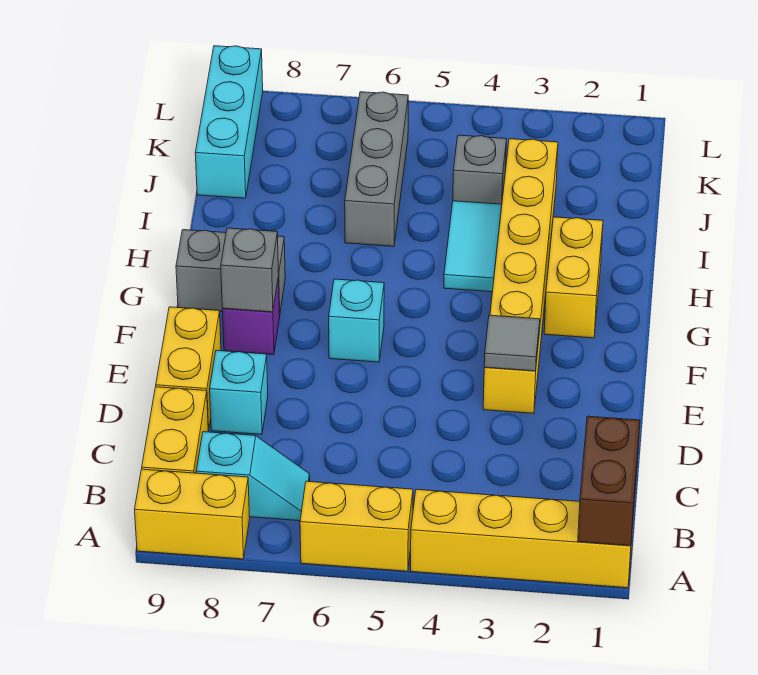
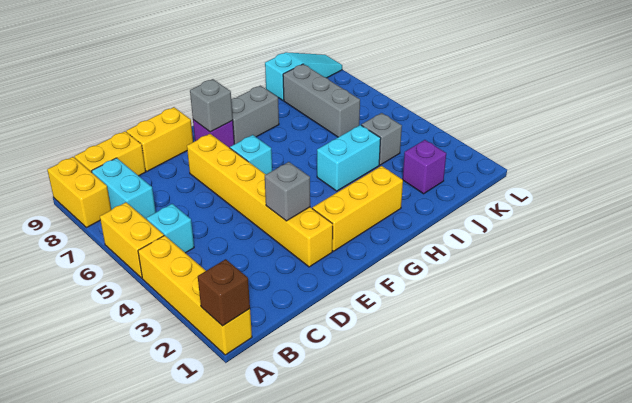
brown 1x2 brick [578,416,640,546] -> brown 1x1 brick [198,259,250,326]
cyan 1x2 slope [196,432,310,521] -> cyan 1x2 brick [92,158,156,220]
cyan 1x1 brick [210,350,268,435] -> cyan 1x1 brick moved to [147,204,194,253]
yellow 1x6 brick [483,139,558,413] -> yellow 1x6 brick turned to [187,134,333,267]
grey 1x1 tile [484,315,540,371] -> grey 1x1 brick [265,162,310,221]
yellow 1x2 brick [544,217,603,338] -> yellow 1x3 brick [312,166,403,251]
grey 1x2 brick [176,230,285,315] -> grey 1x2 brick turned to [231,86,279,144]
cyan 1x2 tile [444,201,502,292] -> cyan 1x2 brick [317,125,381,191]
grey 1x3 brick [345,92,408,246] -> grey 1x3 brick turned to [283,64,360,137]
none -> purple 1x1 brick [403,140,446,194]
cyan 1x3 brick [195,46,263,198] -> cyan 1x3 slope [265,52,342,100]

